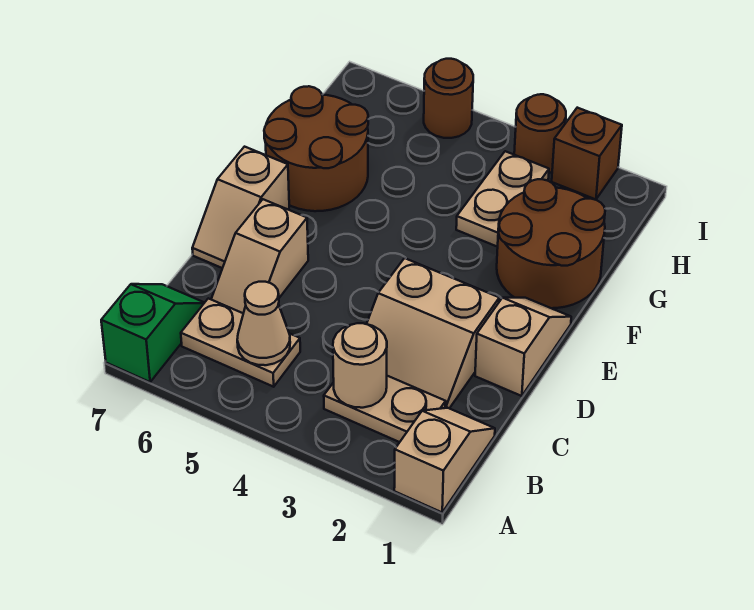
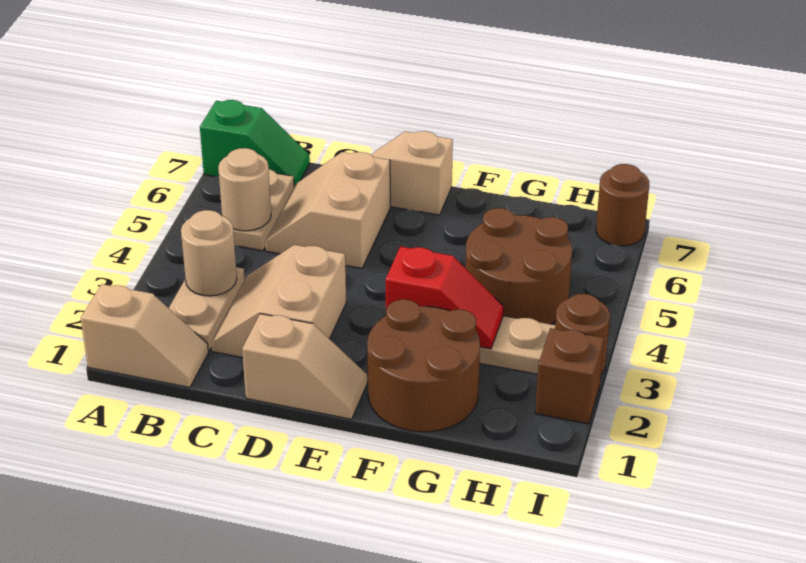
tan 1x1 cone [237,282,290,365] -> tan 1x1 round brick [218,148,271,231]
tan 1x2 slope [211,199,308,313] -> tan 2x2 slope [265,152,390,268]
none -> red 1x2 slope [386,246,504,349]
brown 2x2 round brick [264,86,368,211] -> brown 2x2 round brick moved to [465,208,572,324]
brown 1x1 round brick [424,59,473,138] -> brown 1x1 round brick moved to [596,164,649,246]

